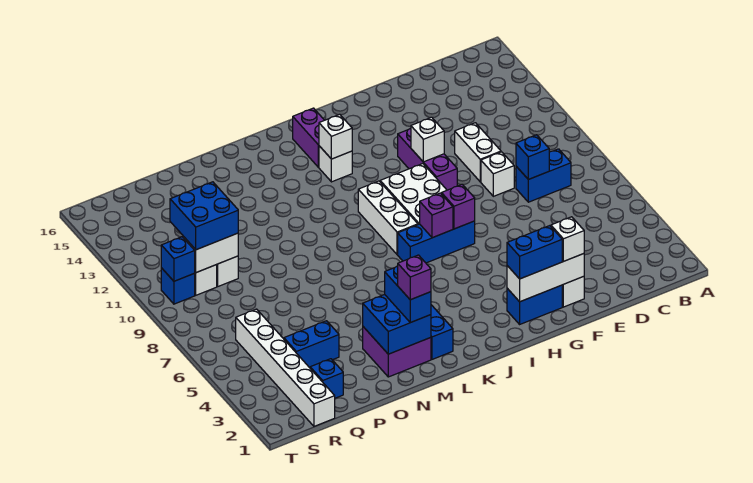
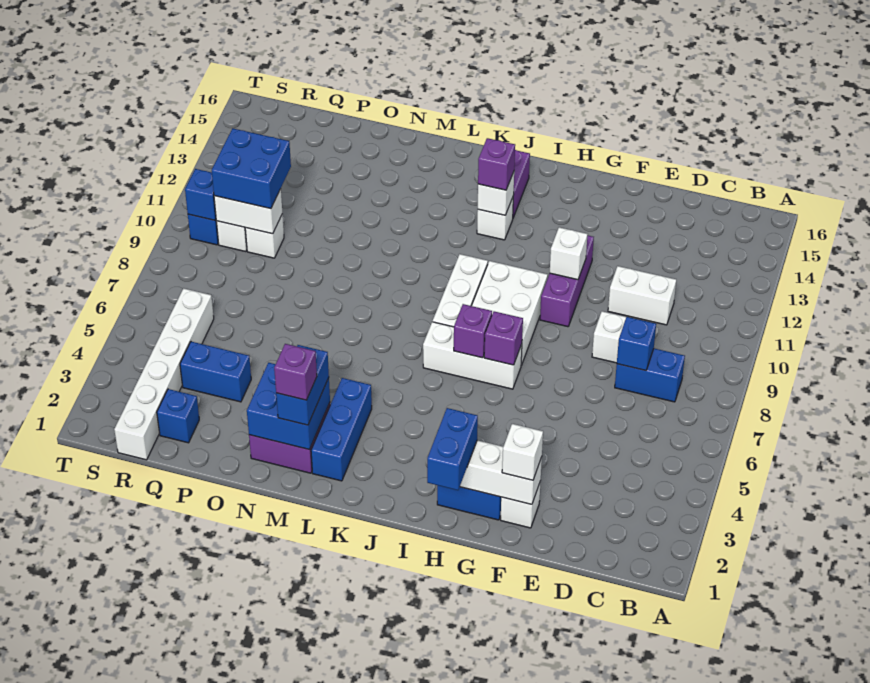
white 1x2 brick [455,123,501,182] -> white 1x2 brick turned to [608,266,676,325]
blue 1x2 brick [507,226,562,279] -> blue 1x2 brick turned to [427,408,478,490]
blue 1x3 brick [398,221,475,263] -> white 1x3 brick [423,322,522,389]
none -> purple 1x1 brick [478,138,515,190]

